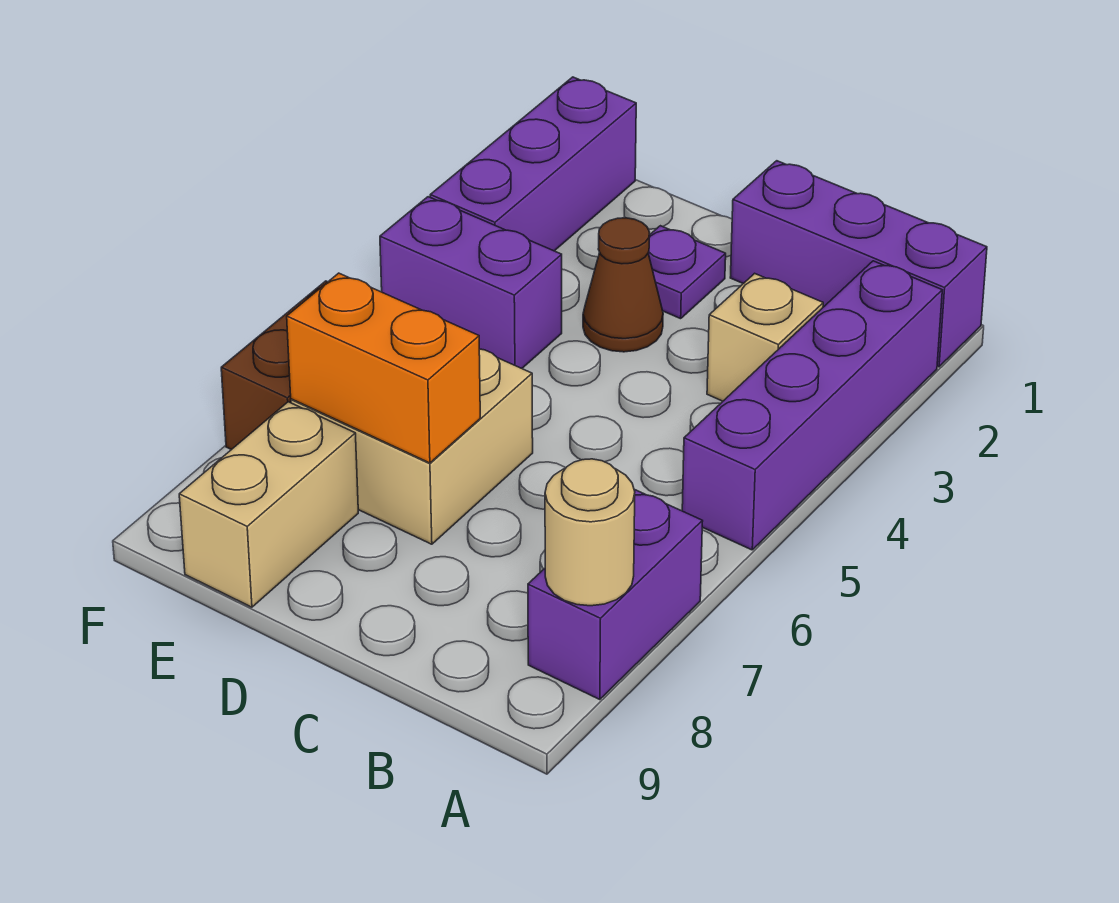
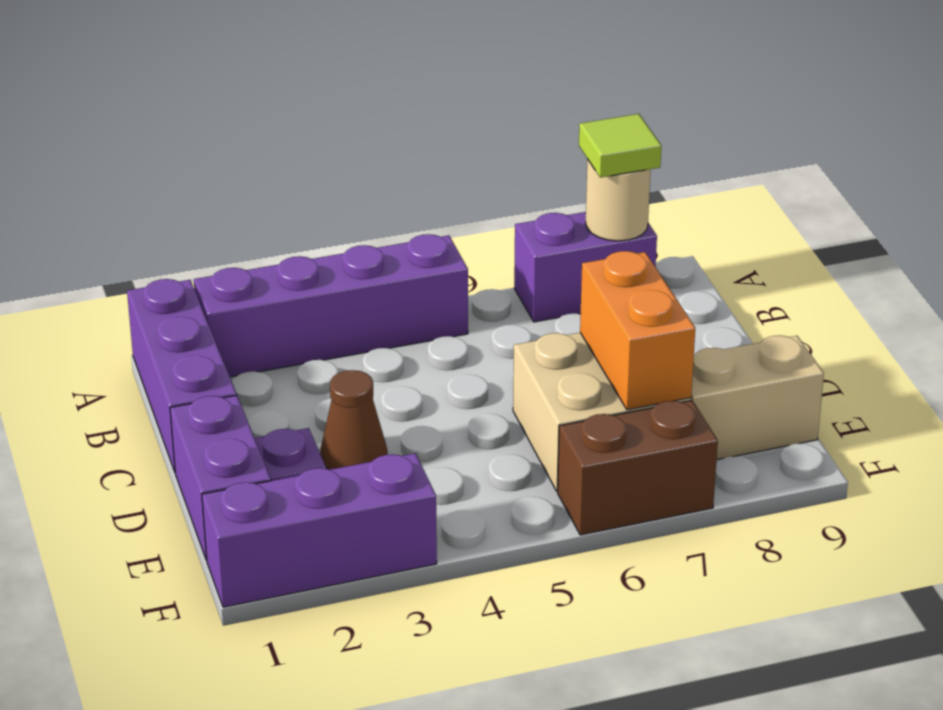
none -> lime 1x1 tile [579,114,661,178]
tan 1x1 brick [707,273,823,401] -> none
purple 1x2 brick [380,197,562,368] -> purple 1x2 brick moved to [170,395,271,561]

